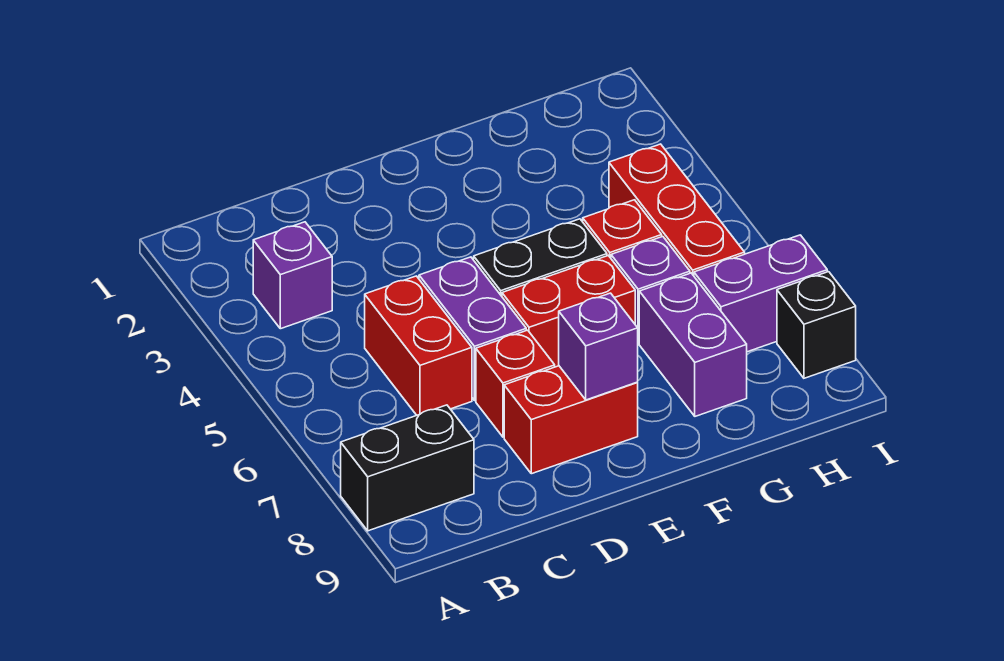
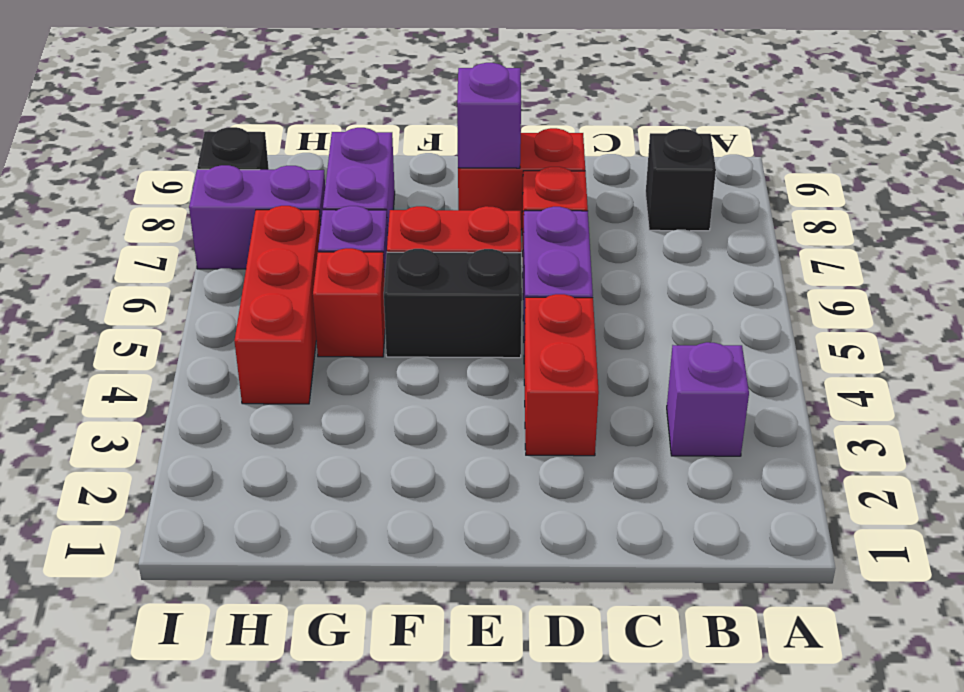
black 1x2 brick [341,405,474,531] -> black 1x1 brick [646,129,716,231]
red 1x2 brick [365,276,472,415] -> red 1x2 brick moved to [524,294,599,456]

